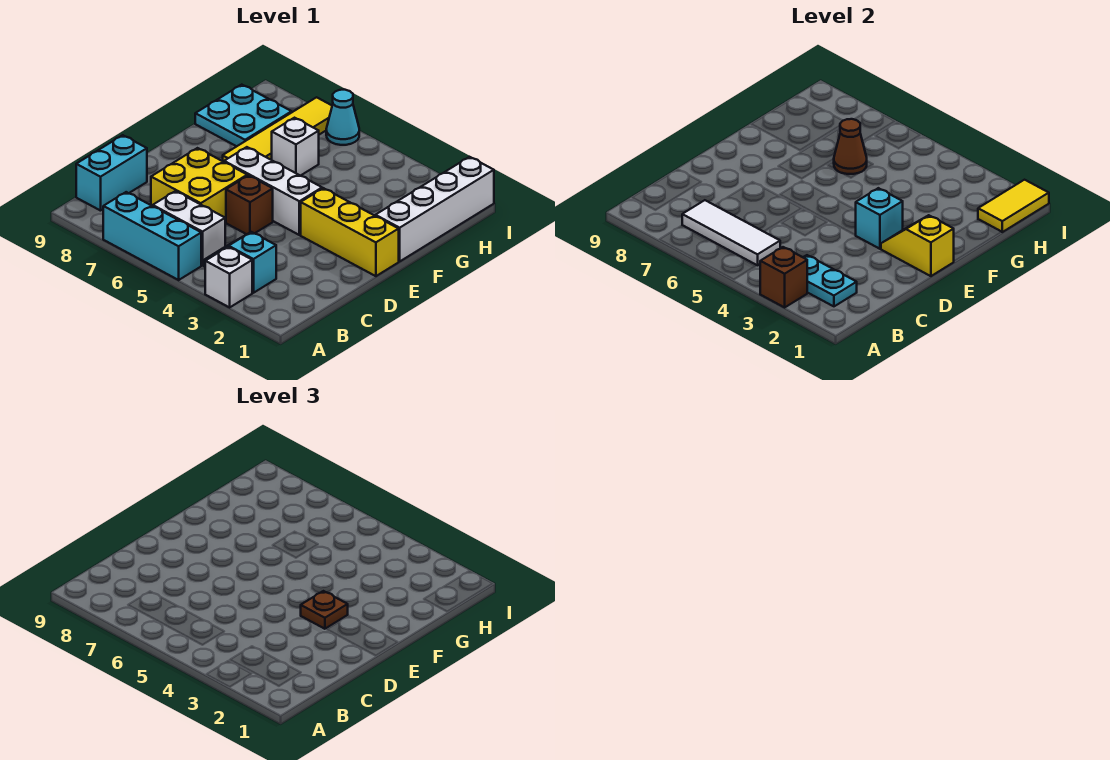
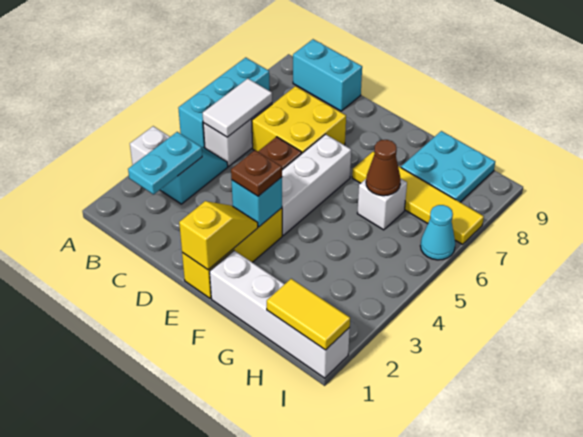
brown 1x1 brick [760,247,807,307] -> none
white 1x3 tile [682,200,780,265] -> white 1x2 tile [203,78,272,137]

